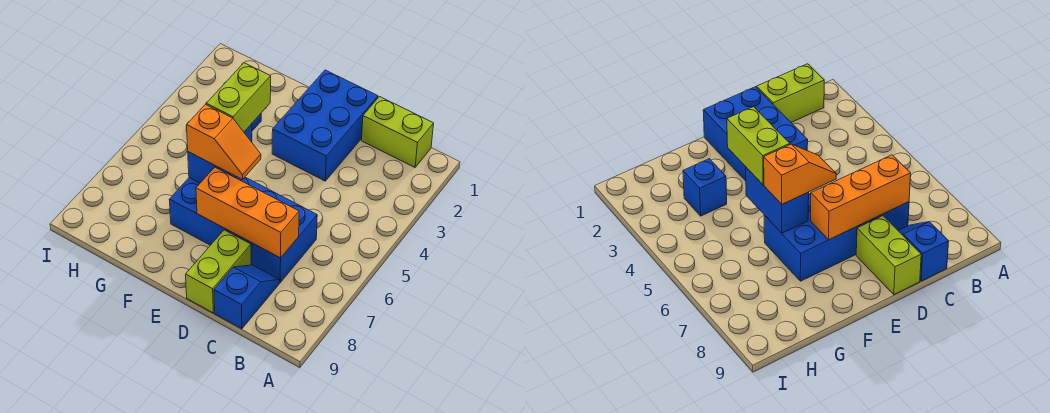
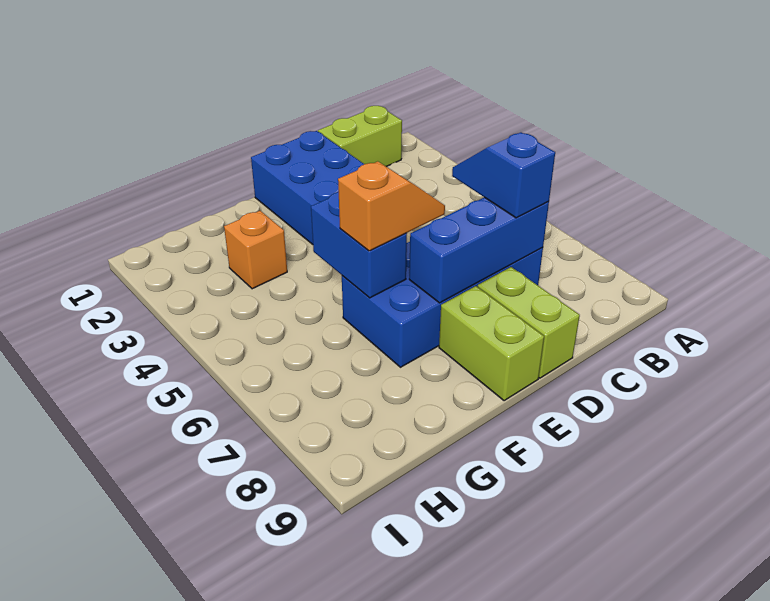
orange 1x3 brick [196,167,299,258] -> blue 1x3 brick [409,197,549,303]
blue 1x2 slope [214,265,279,329] -> blue 1x2 slope moved to [452,132,555,218]
lime 1x2 brick [206,63,271,132] -> lime 1x2 brick moved to [439,286,544,401]
blue 1x1 brick [683,159,727,216] -> orange 1x1 brick [224,211,287,289]

